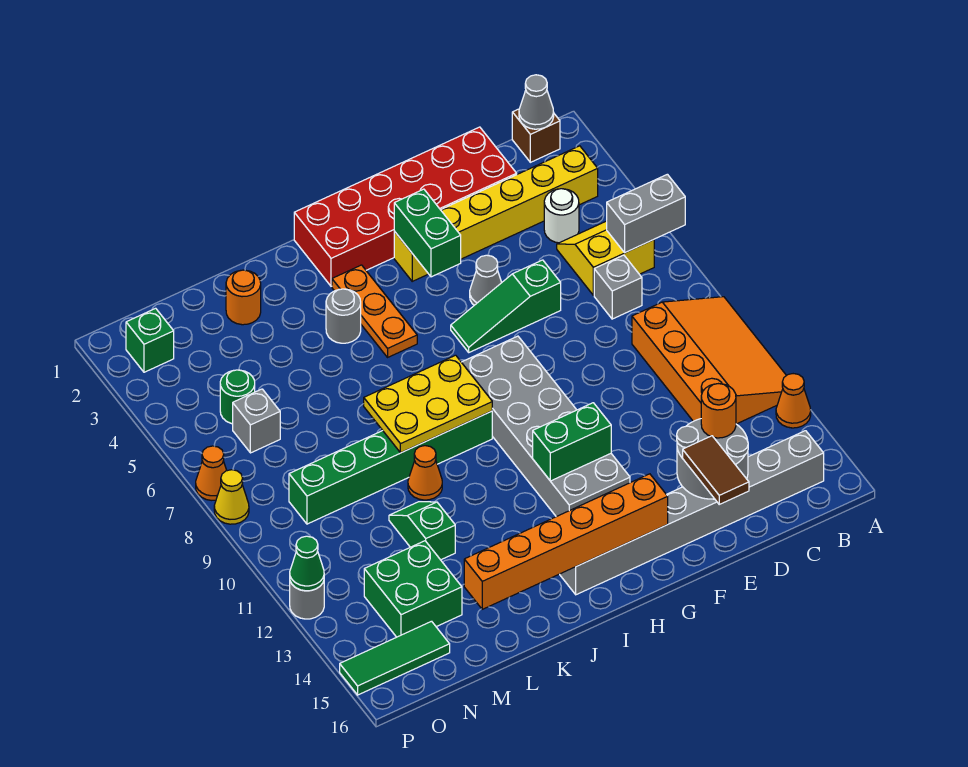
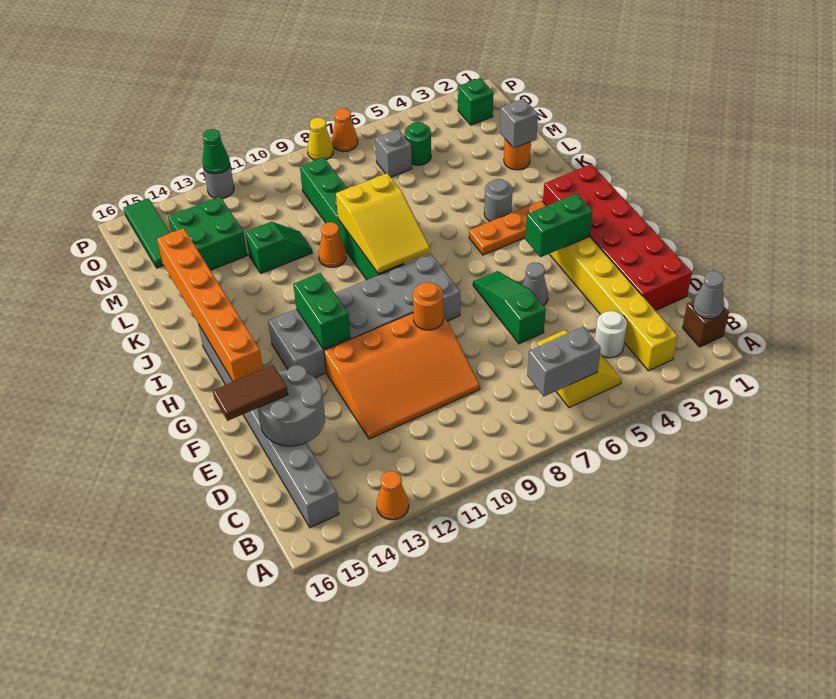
grey 1x2 brick [607,174,685,253] -> grey 1x2 brick turned to [527,327,601,396]
orange 3x4 slope [632,297,787,424] -> orange 3x4 slope moved to [324,313,480,439]
grey 1x1 brick [594,255,642,319] -> grey 1x1 brick moved to [500,98,538,148]
orange 1x1 round brick [701,384,736,438] -> orange 1x1 round brick moved to [413,282,443,330]
yellow 2x3 plate [364,355,492,453] -> yellow 2x3 slope [336,173,430,274]

